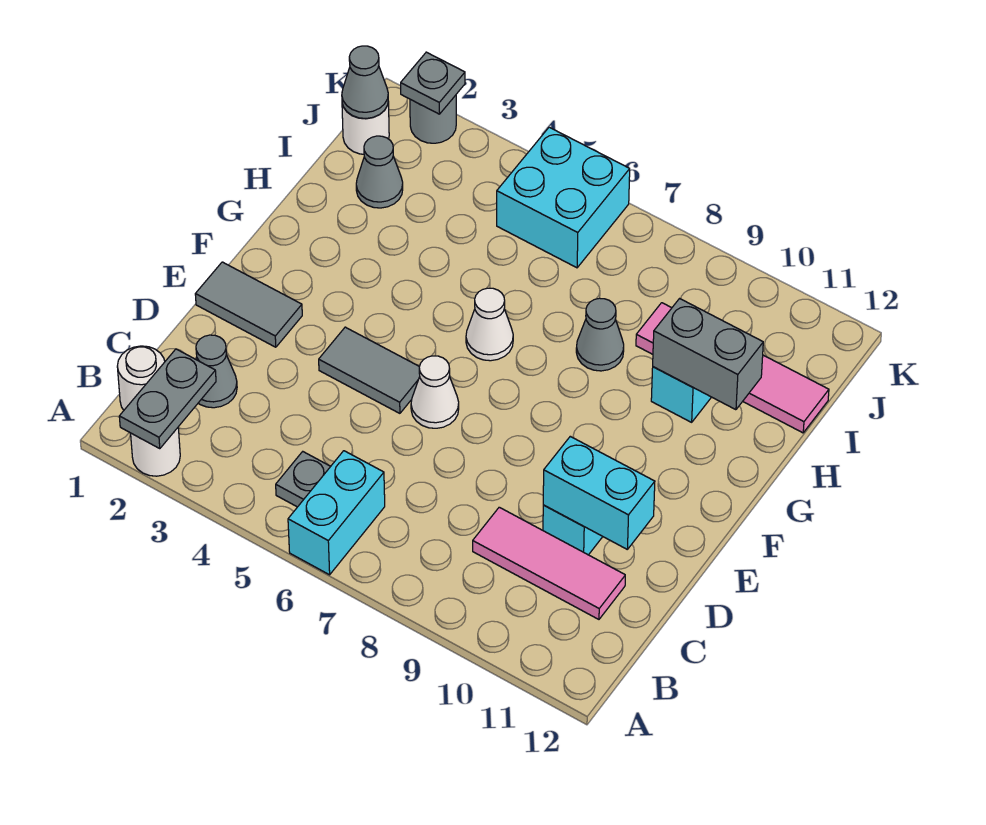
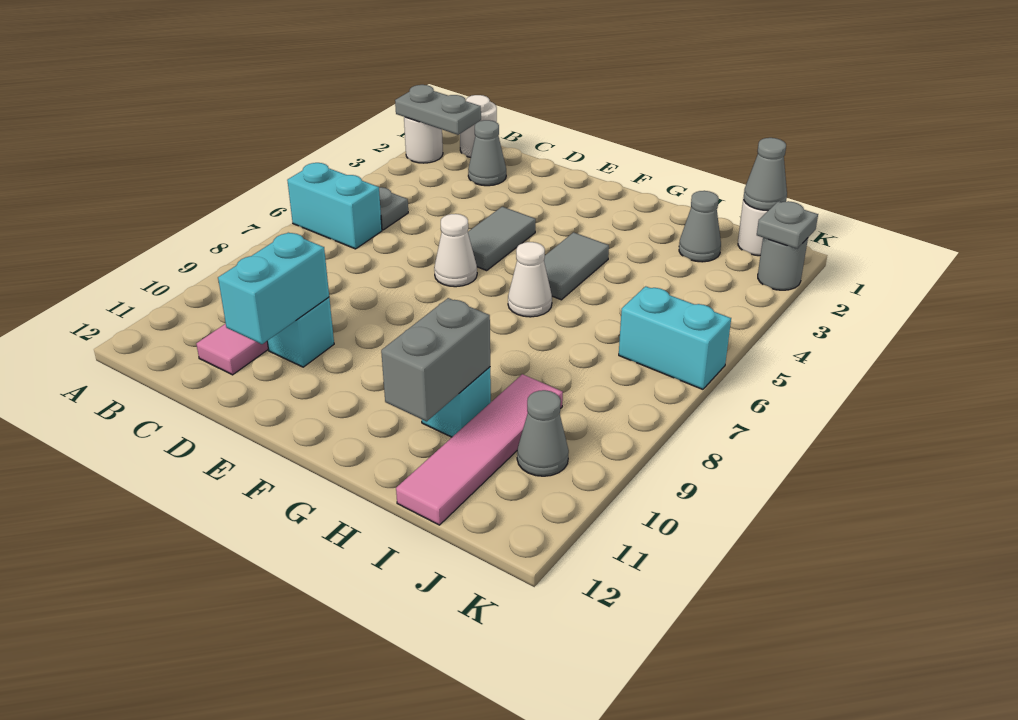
grey 1x2 tile [195,262,302,347] -> grey 1x2 tile moved to [544,232,609,300]
grey 1x1 cone [576,298,624,371] -> grey 1x1 cone moved to [517,390,569,476]
cyan 2x2 brick [497,127,630,268] -> cyan 1x2 brick [619,286,731,389]

